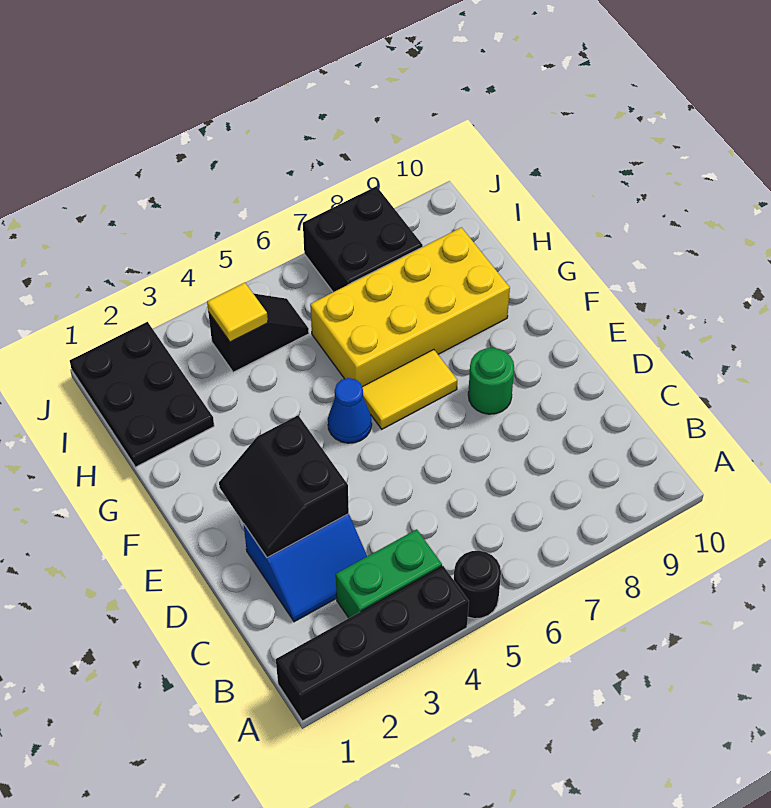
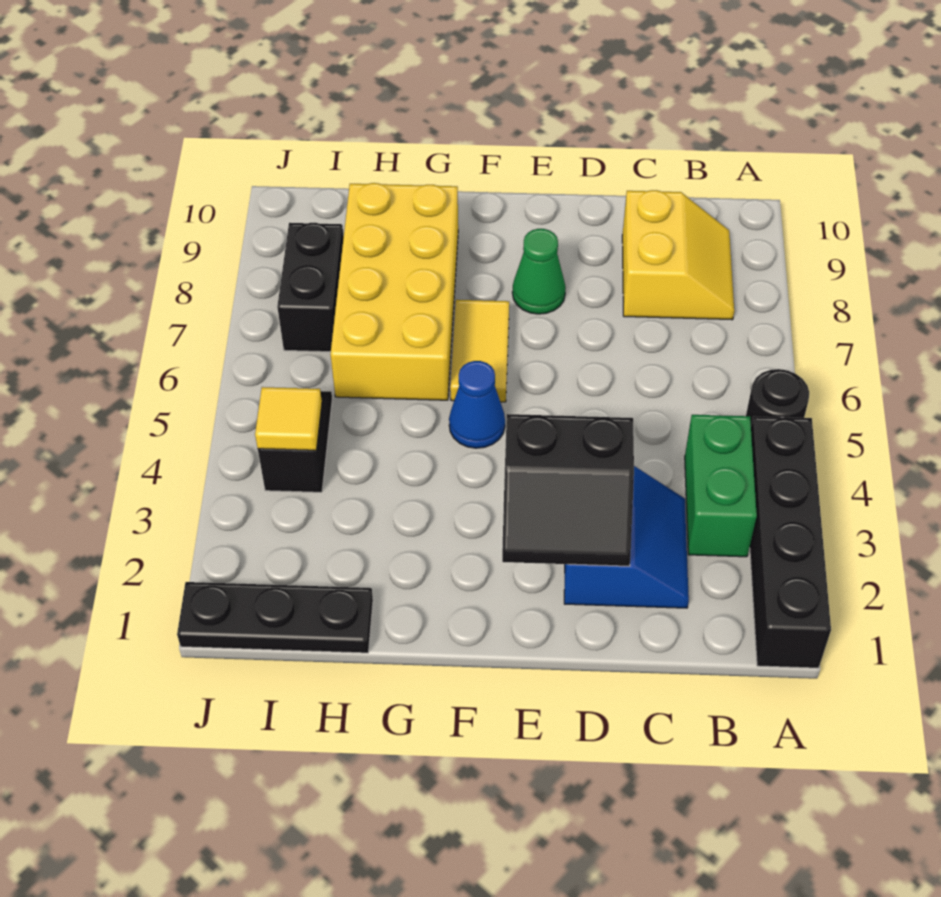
none -> yellow 2x2 slope [622,190,734,320]
green 1x1 round brick [468,348,514,414] -> green 1x1 cone [512,229,566,314]
black 2x3 plate [70,322,214,467] -> black 1x3 plate [177,582,373,653]
black 2x2 brick [303,186,423,292] -> black 1x2 brick [277,223,344,352]

